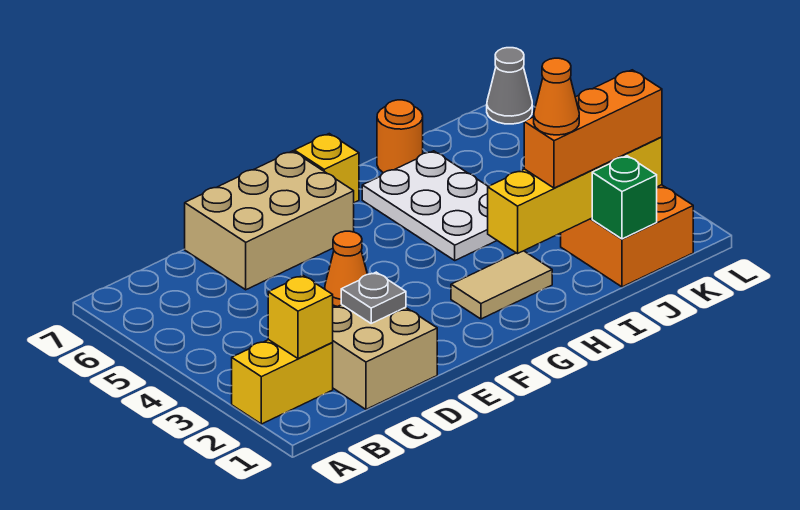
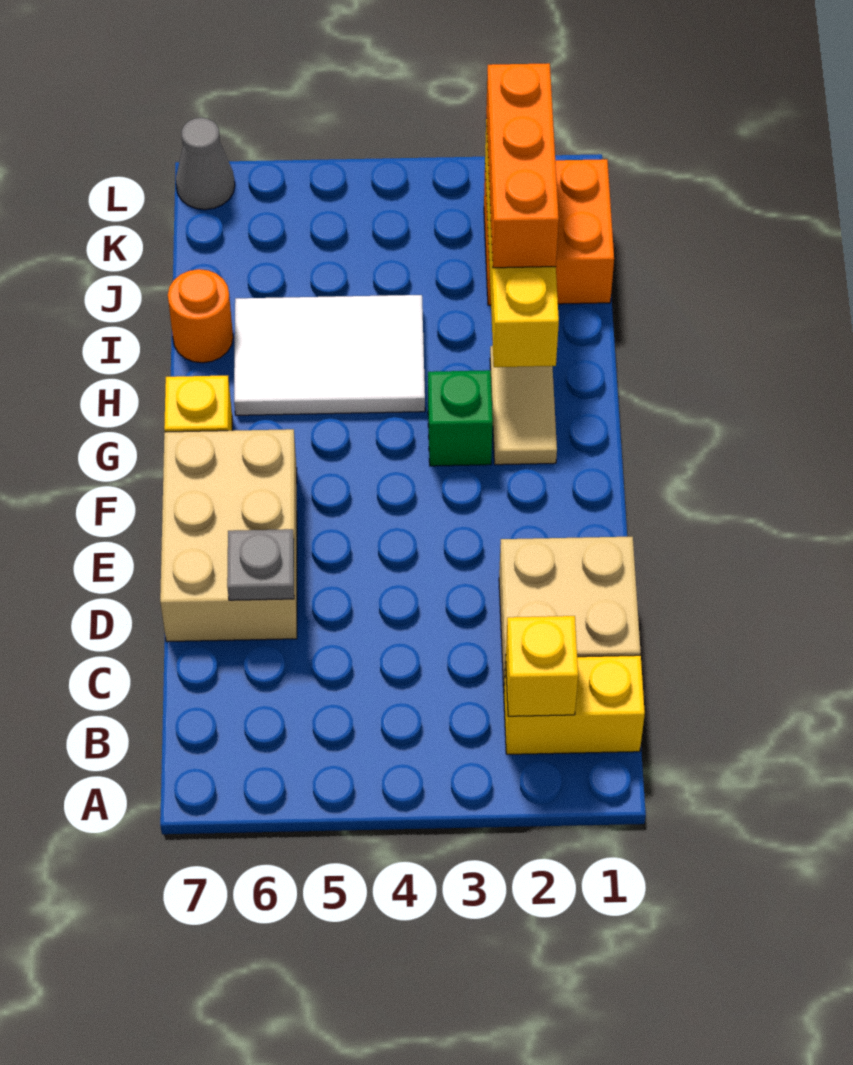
yellow 1x2 brick [232,340,333,424] -> yellow 1x2 brick turned to [504,655,645,754]
grey 1x1 plate [341,272,406,323] -> grey 1x1 plate moved to [227,529,294,600]
orange 1x1 cone [325,231,367,307] -> none
white 2x3 plate [362,151,497,260] -> white 2x3 tile [234,295,425,415]
orange 1x1 cone [534,58,579,135] -> none
green 1x1 brick [592,156,657,239] -> green 1x1 brick moved to [428,370,493,466]

